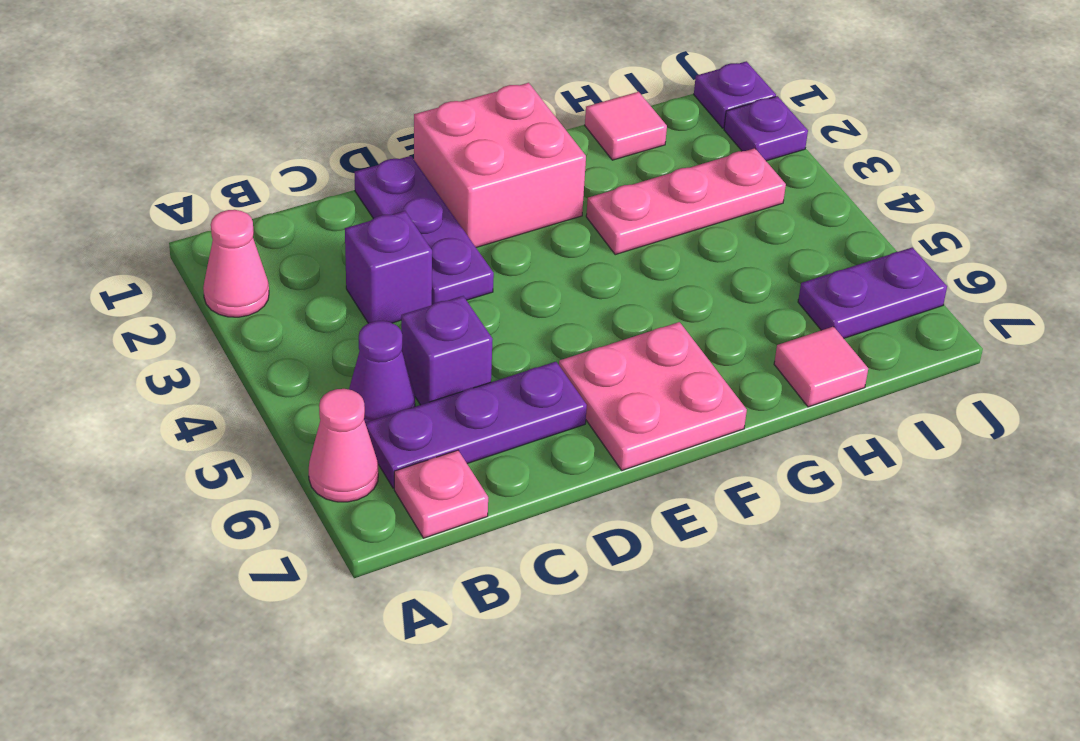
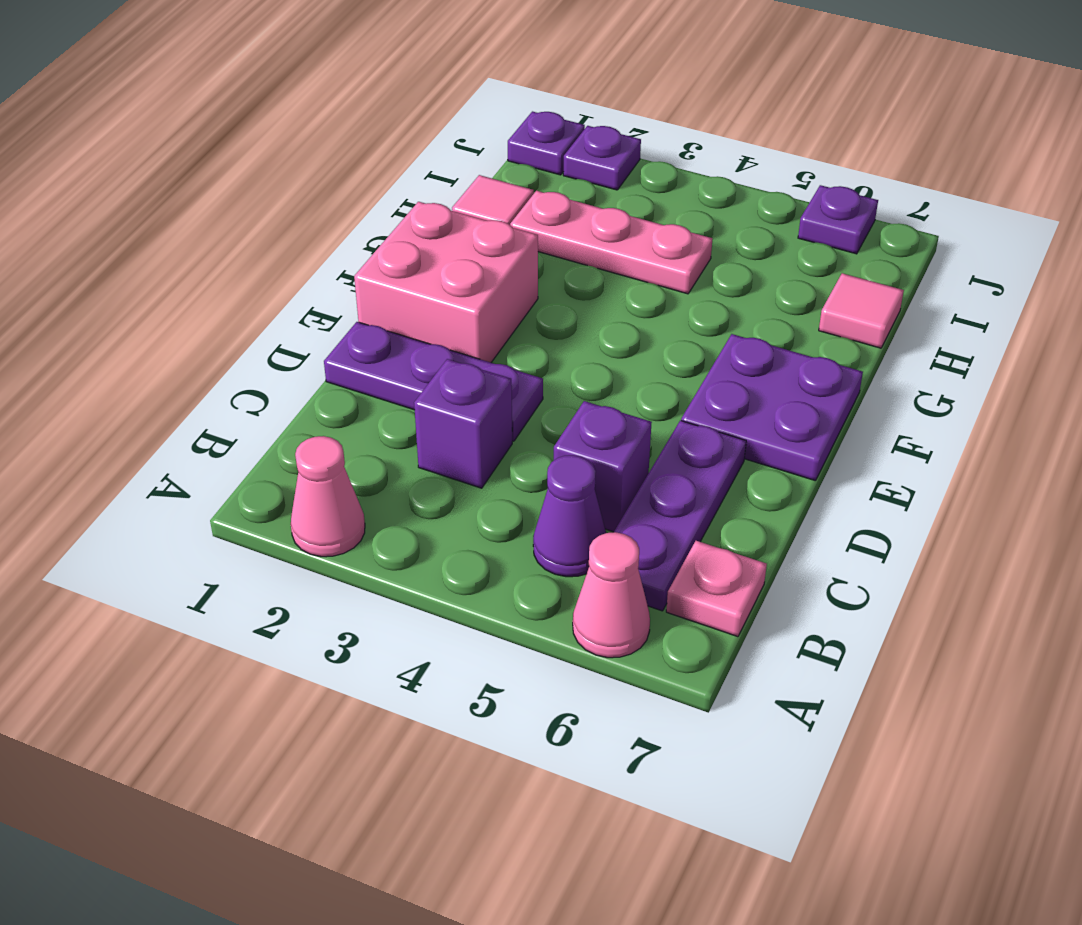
pink 2x2 plate [559,322,747,470] -> purple 2x2 plate [681,334,863,481]
pink 1x3 plate [586,148,786,255] -> pink 1x3 plate turned to [510,191,712,294]
purple 1x2 plate [798,247,947,338] -> purple 1x1 plate [798,185,878,254]

